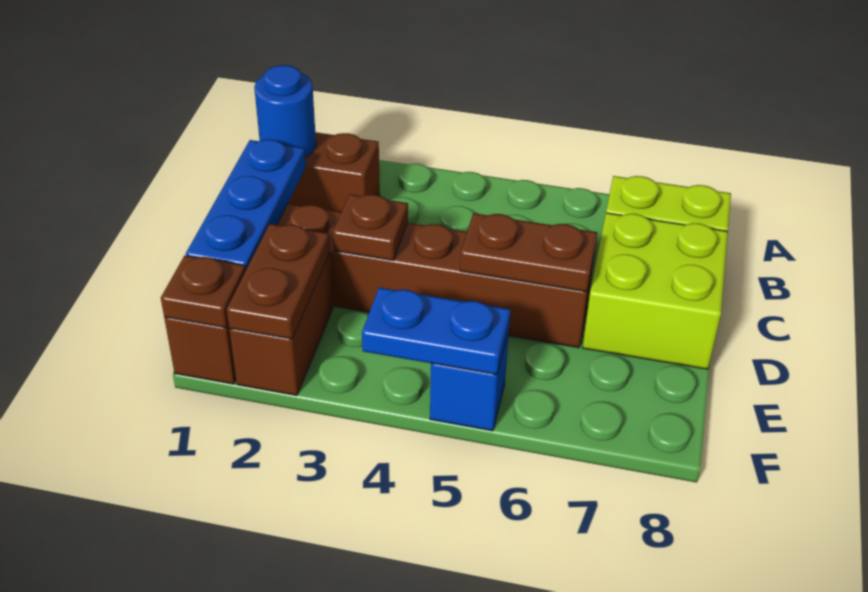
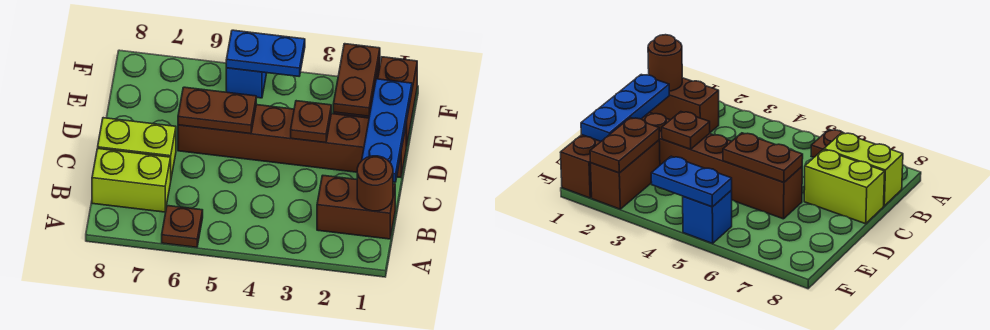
blue 1x1 round brick [254,65,316,157] -> brown 1x1 round brick [357,156,393,211]
lime 2x2 brick [583,213,728,369] -> lime 1x2 brick [98,118,176,177]
brown 1x1 plate [161,256,246,328] -> brown 1x1 plate moved to [162,206,203,247]

